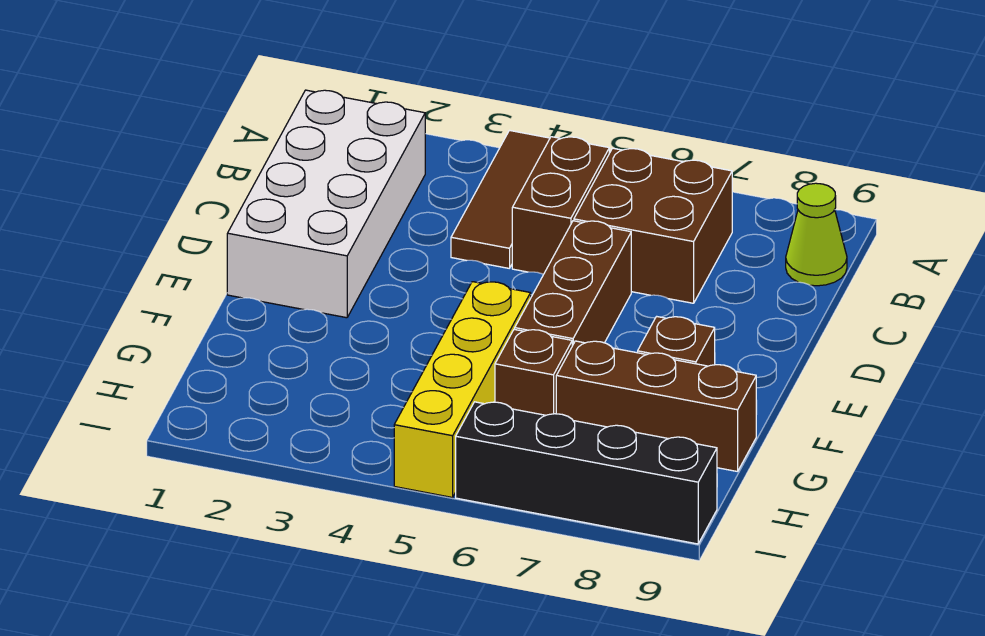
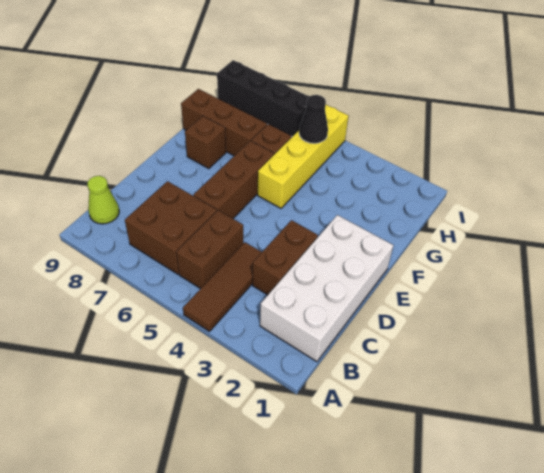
none -> brown 1x2 brick [253,220,318,295]
none -> black 1x1 cone [299,95,328,143]

